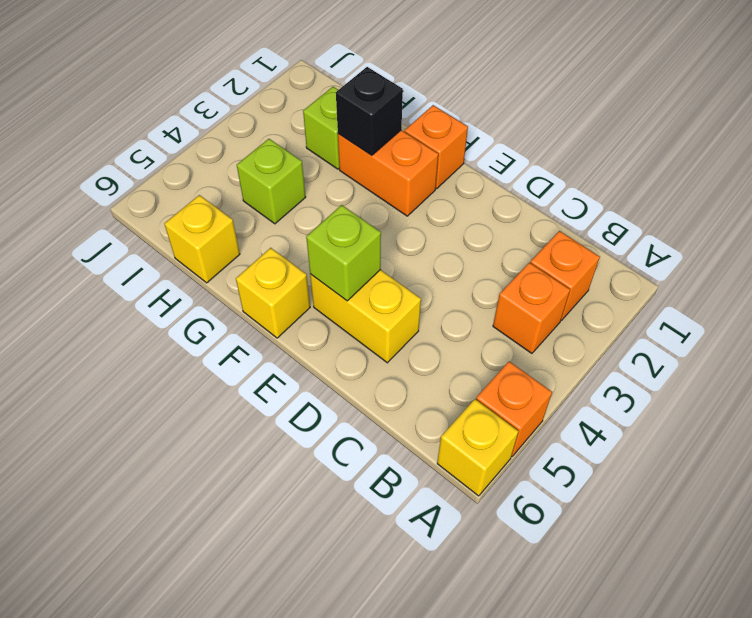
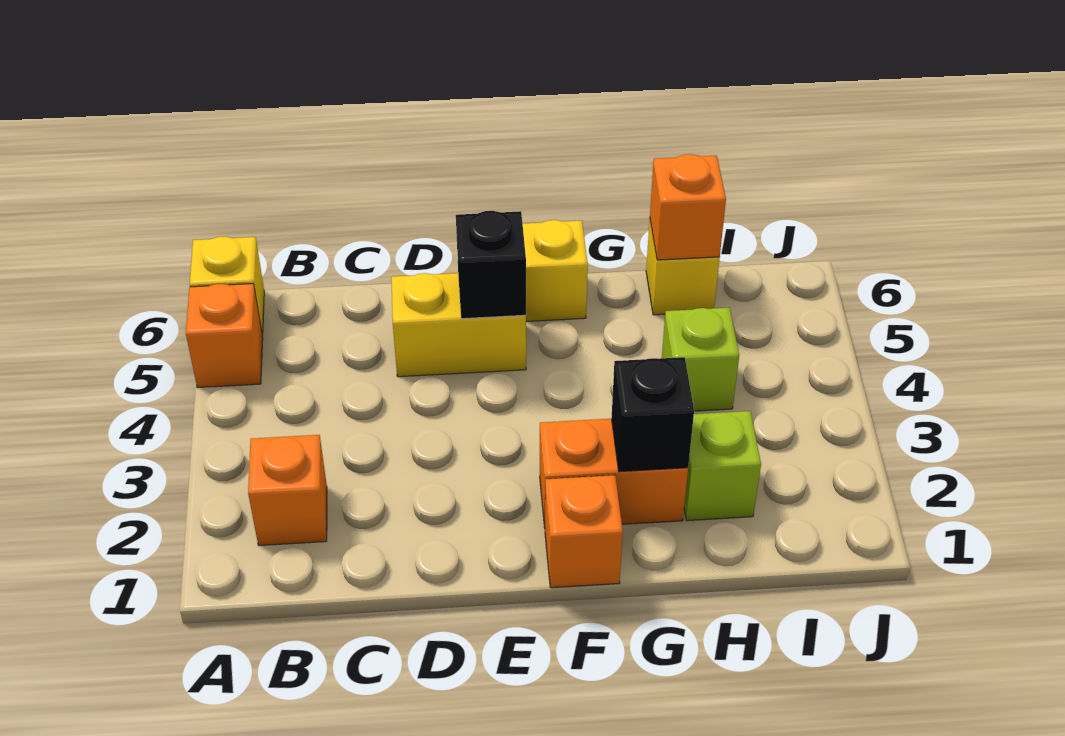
orange 1x1 brick [493,263,570,353] -> orange 1x1 brick moved to [650,154,726,260]
lime 1x1 brick [306,205,381,301] -> black 1x1 brick [456,211,526,319]

